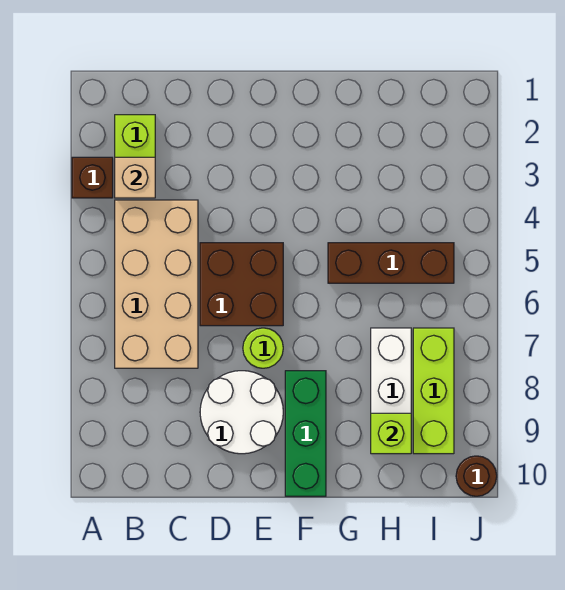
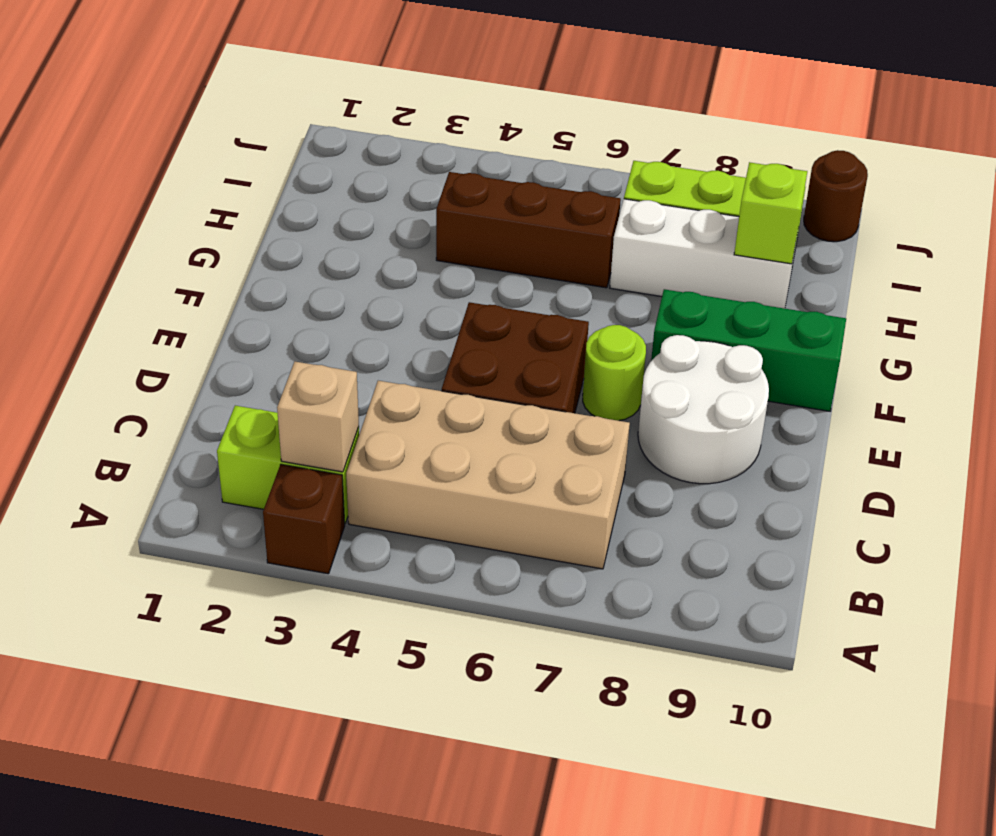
brown 1x3 brick [328,243,454,283] -> brown 1x3 brick turned to [436,172,621,288]

